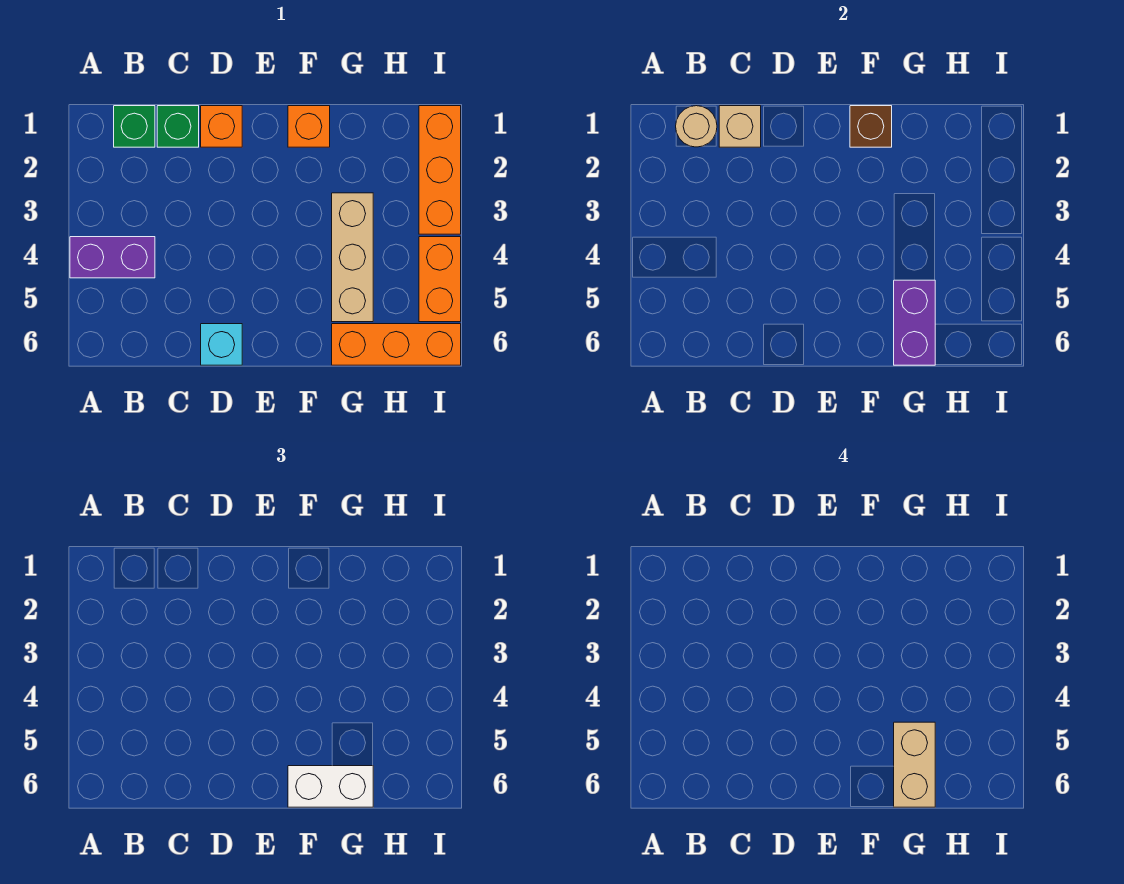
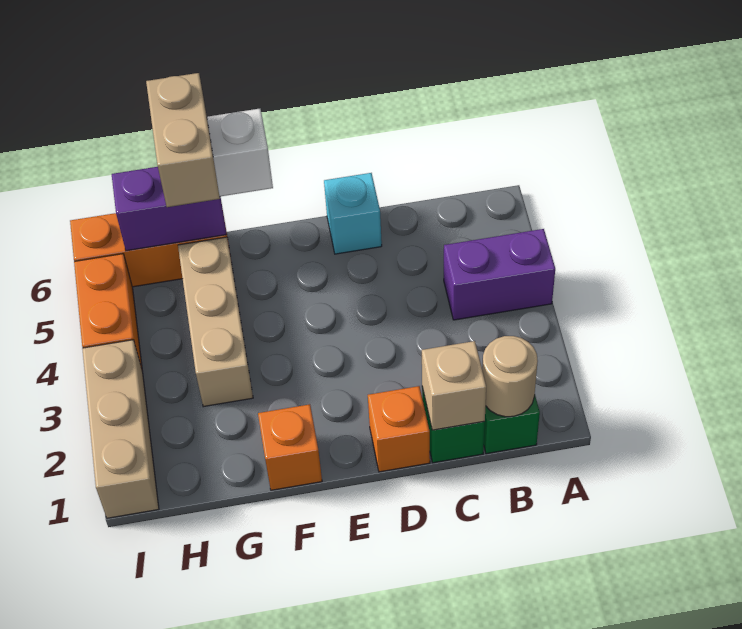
brown 1x1 brick [850,106,892,147] -> none
purple 1x2 brick [894,280,935,365] -> purple 1x2 brick turned to [112,167,227,251]
orange 1x3 brick [419,106,461,234] -> tan 1x3 brick [82,340,159,518]

